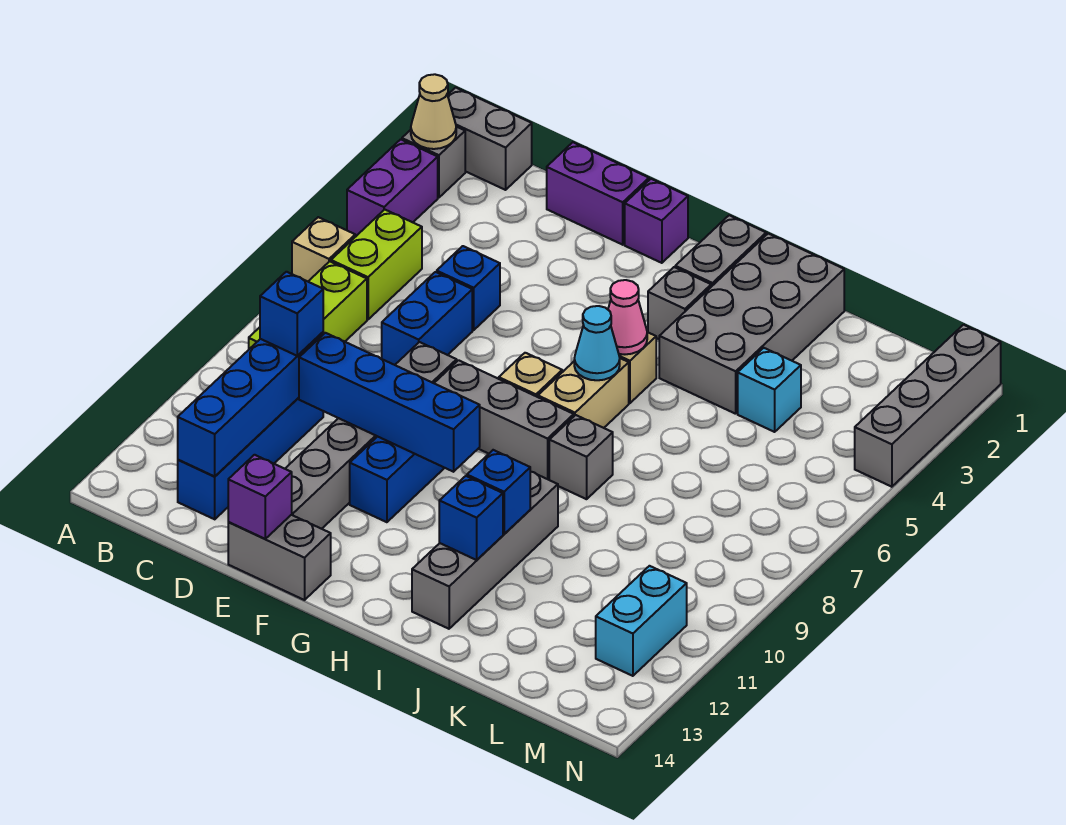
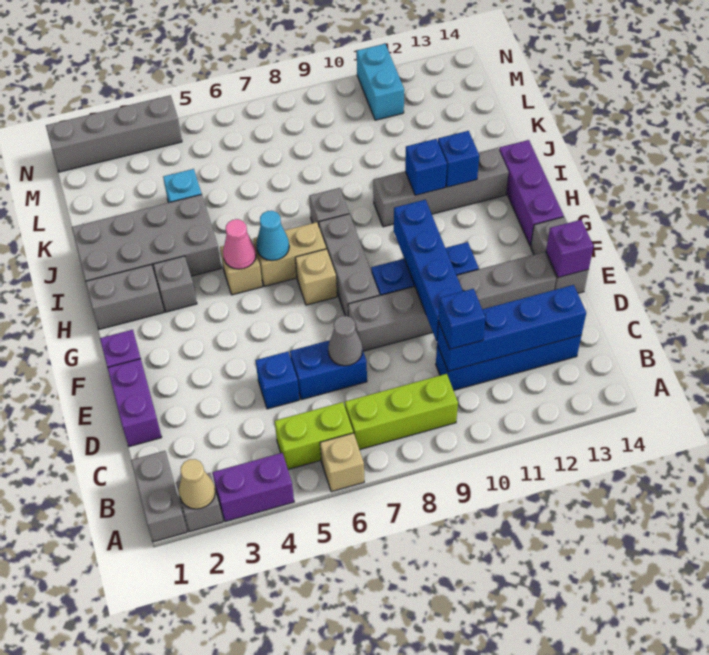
none -> grey 1x1 cone [328,316,362,366]
none -> purple 1x3 brick [499,140,564,246]
cyan 1x2 brick [596,566,687,676] -> cyan 1x2 brick turned to [357,44,404,120]

